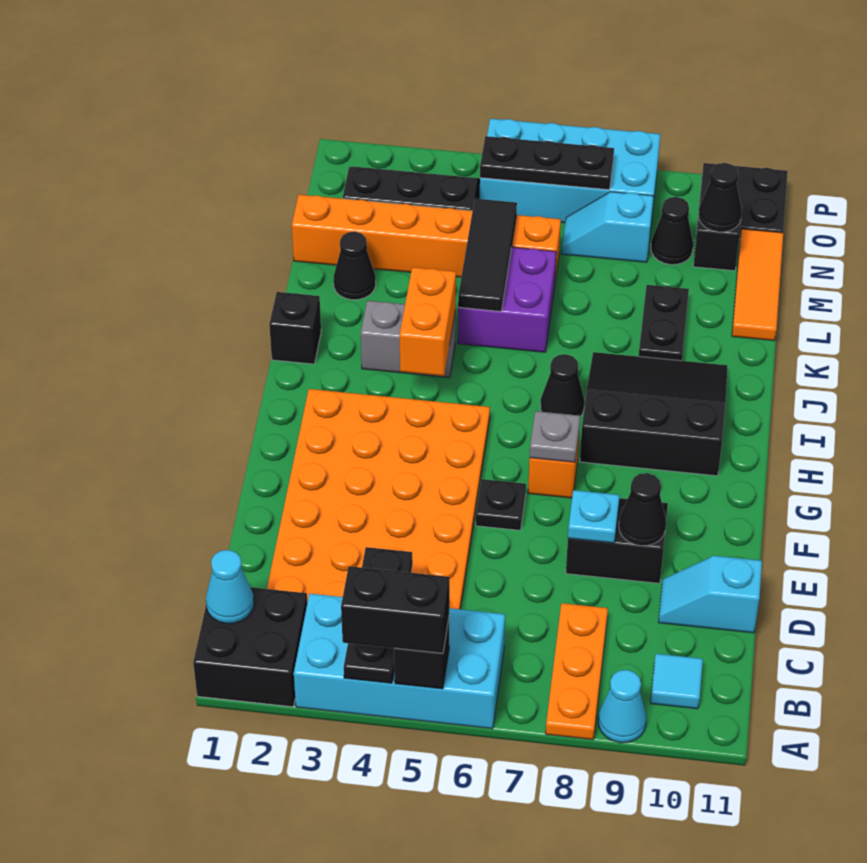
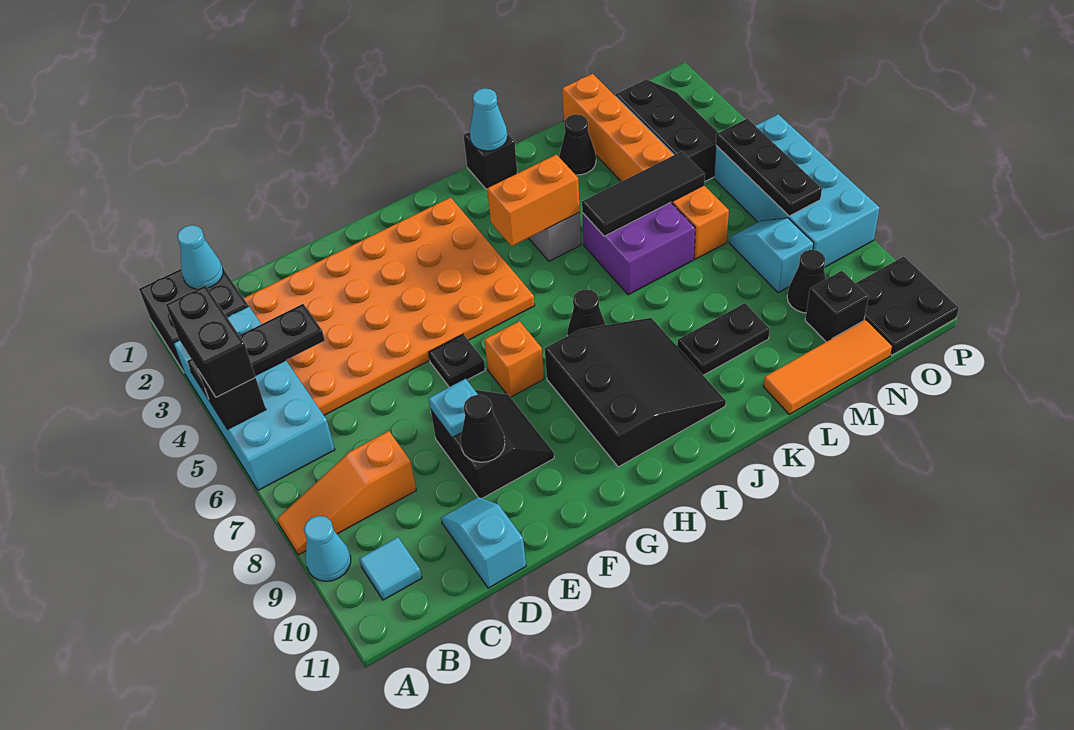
orange 1x3 plate [546,603,608,740] -> orange 1x3 slope [277,431,416,555]
grey 1x1 plate [530,411,580,462] -> none
none -> cyan 1x1 cone [470,88,508,151]
black 1x1 cone [698,163,742,232] -> none

